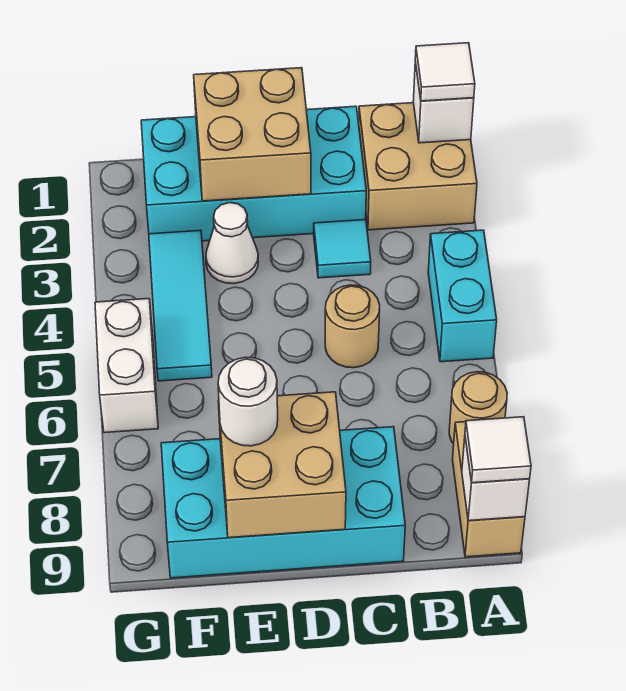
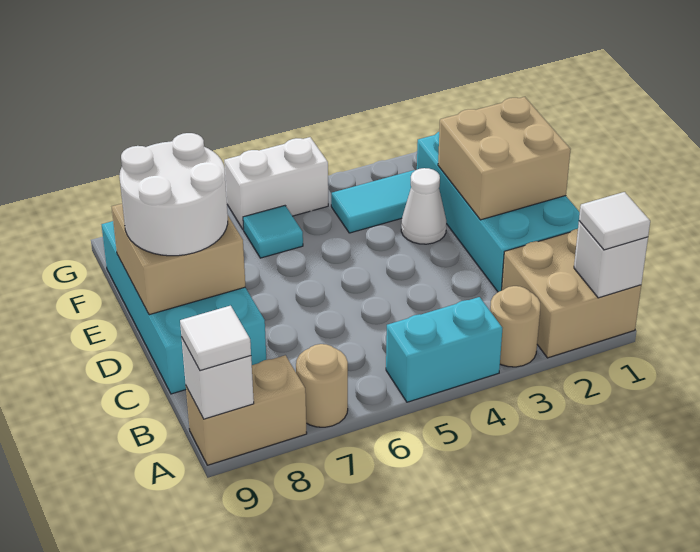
cyan 1x1 tile [314,220,371,278] -> cyan 1x1 tile moved to [243,206,303,258]
tan 1x1 round brick [325,285,380,368] -> tan 1x1 round brick moved to [490,286,540,367]
white 1x1 round brick [218,357,278,446] -> white 2x2 round brick [119,133,228,256]
cyan 1x3 tile [149,231,212,381] -> cyan 1x2 tile [331,170,415,233]

